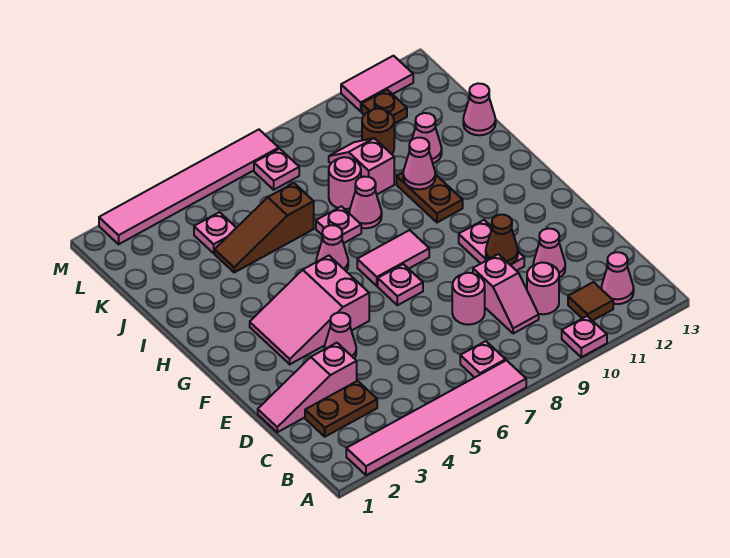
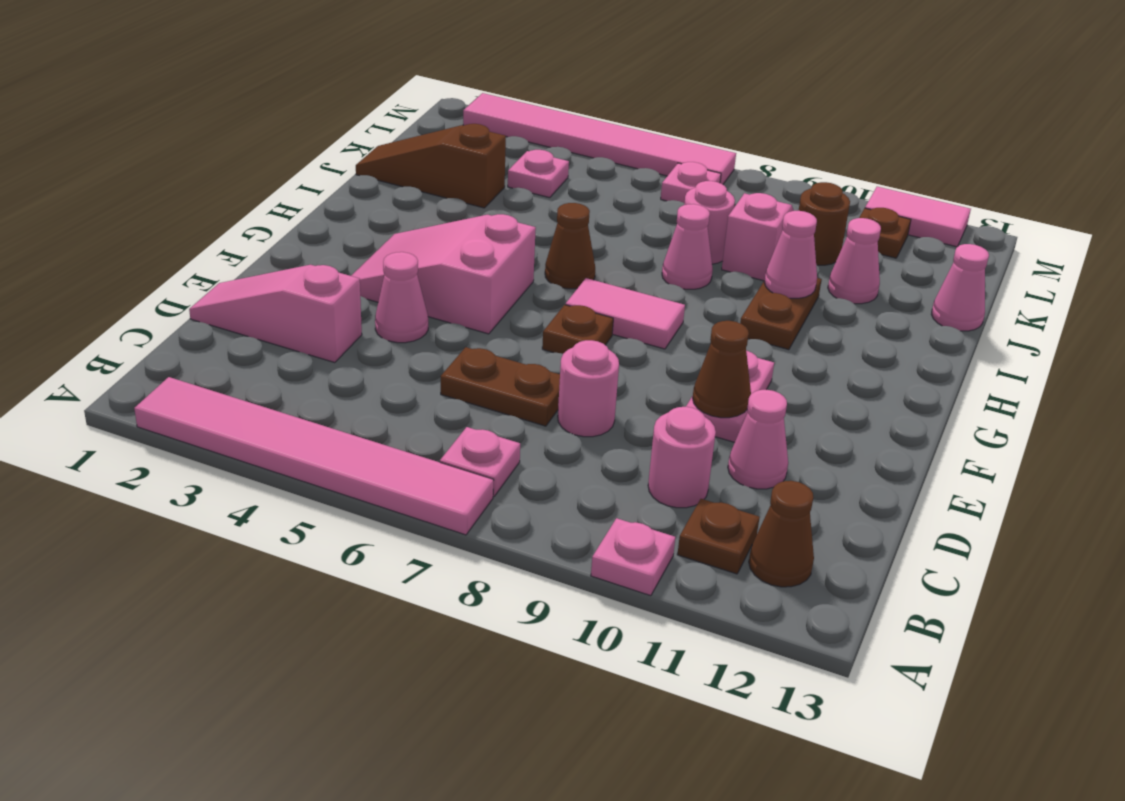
brown 1x1 tile [568,282,613,321] -> brown 1x1 plate [677,499,760,574]
pink 1x1 cone [601,252,634,304] -> brown 1x1 cone [749,481,814,587]
brown 1x2 plate [305,381,377,437] -> brown 1x2 plate moved to [441,347,560,426]
pink 1x2 slope [473,254,539,334] -> none
pink 1x1 plate [378,264,423,305] -> brown 1x1 plate [542,305,613,354]
pink 1x1 cone [316,225,348,271] -> brown 1x1 cone [545,203,595,289]
pink 1x1 plate [316,206,361,243] -> none
brown 1x3 slope [215,183,314,272] -> brown 1x3 slope moved to [356,124,506,208]

